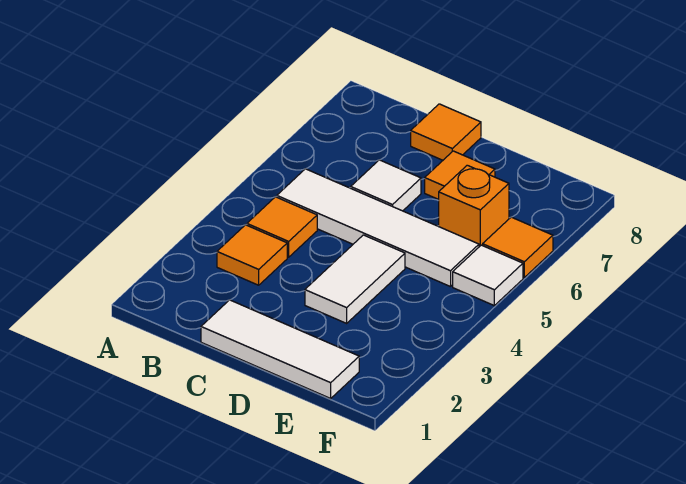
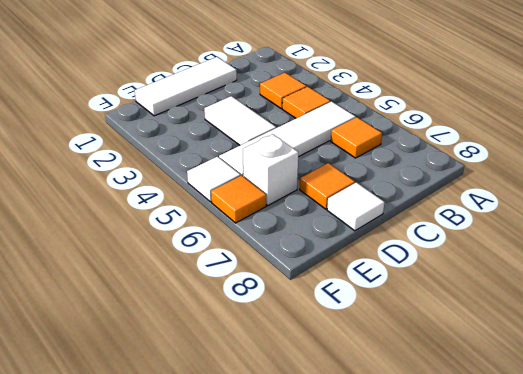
white 1x1 tile [351,160,421,211] -> white 1x1 tile moved to [327,182,385,231]
orange 1x1 tile [411,104,481,160] -> orange 1x1 tile moved to [331,117,382,158]
orange 1x1 brick [439,165,509,247] -> white 1x1 brick [243,134,298,205]

